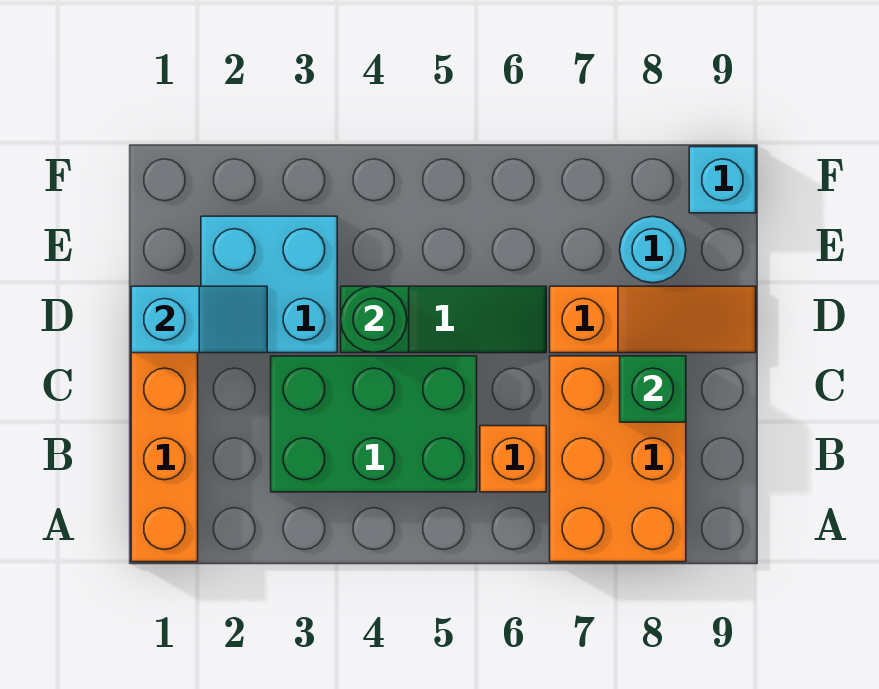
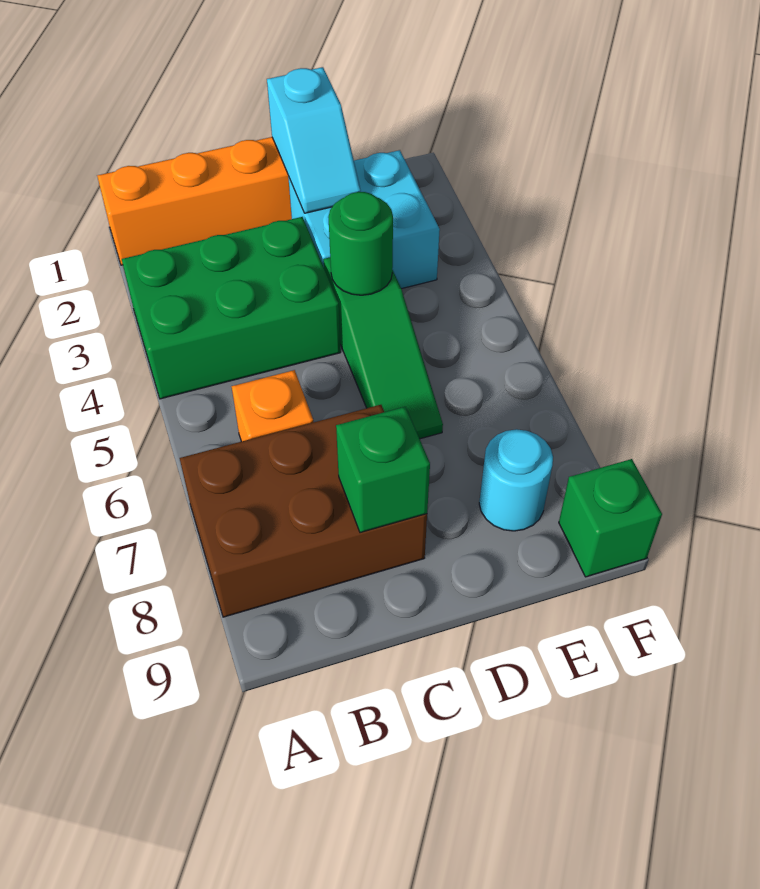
orange 2x3 brick [550,356,686,562] -> brown 2x3 brick [180,405,427,617]
green 2x3 brick [271,356,477,492] -> green 2x3 brick turned to [122,217,341,399]
orange 1x3 slope [550,286,756,353] -> none
cyan 1x1 brick [689,147,756,213] -> green 1x1 brick [559,459,662,577]

